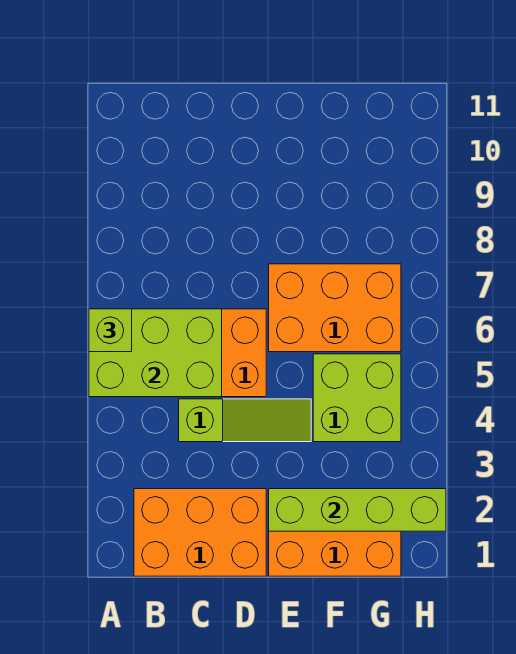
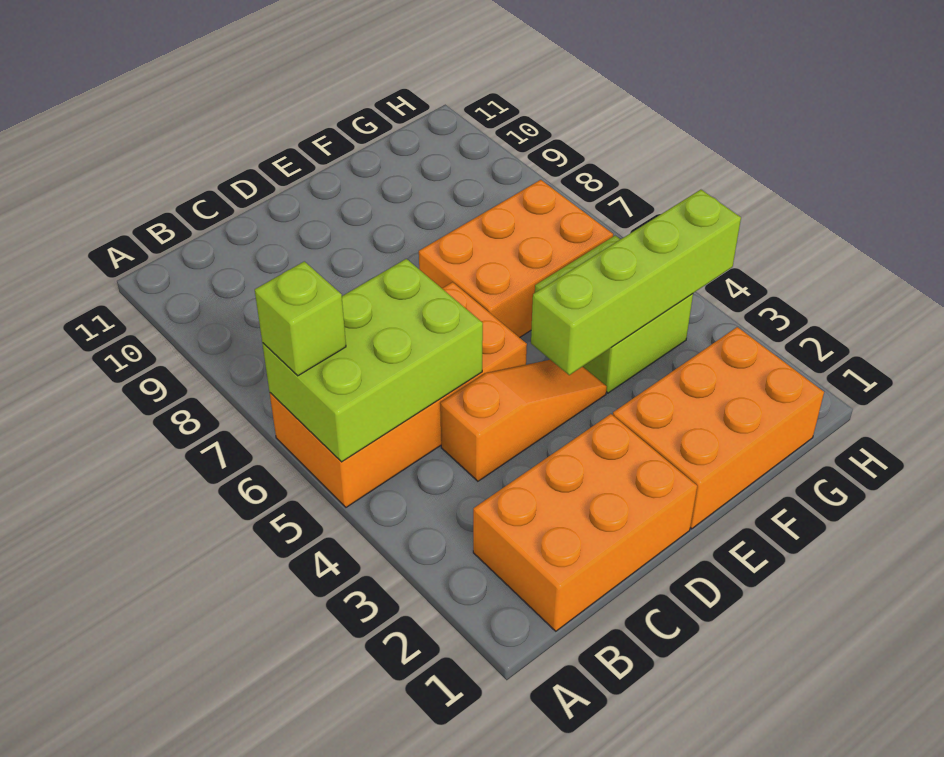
lime 1x3 slope [179,399,311,442] -> orange 1x3 slope [440,360,607,481]
lime 1x4 brick [269,489,446,531] -> lime 1x4 brick moved to [531,190,741,375]

